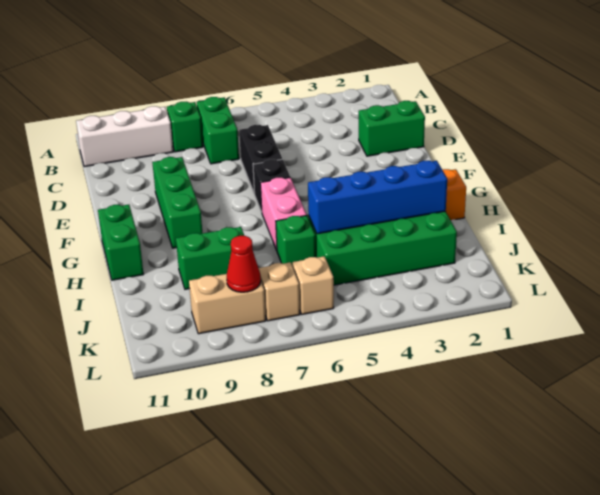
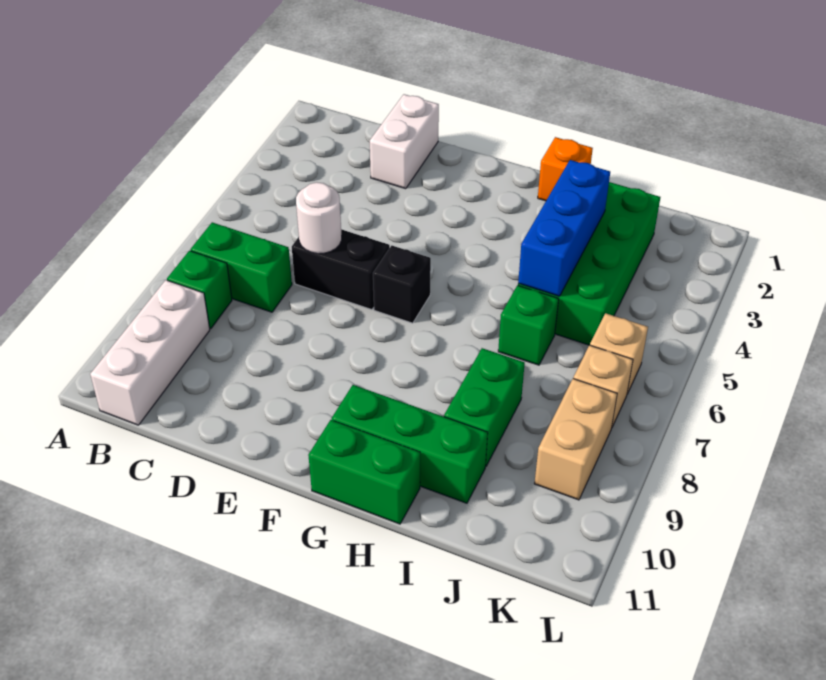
green 1x2 brick [359,101,425,156] -> white 1x2 brick [370,94,439,189]
none -> white 1x1 round brick [296,182,342,254]
green 1x3 brick [152,157,202,248] -> green 1x3 brick moved to [332,385,488,503]
pink 1x2 brick [260,177,307,250] -> none
blue 1x4 brick [308,161,447,234] -> blue 1x3 brick [518,160,610,296]
red 1x1 cone [227,236,261,292] -> none

